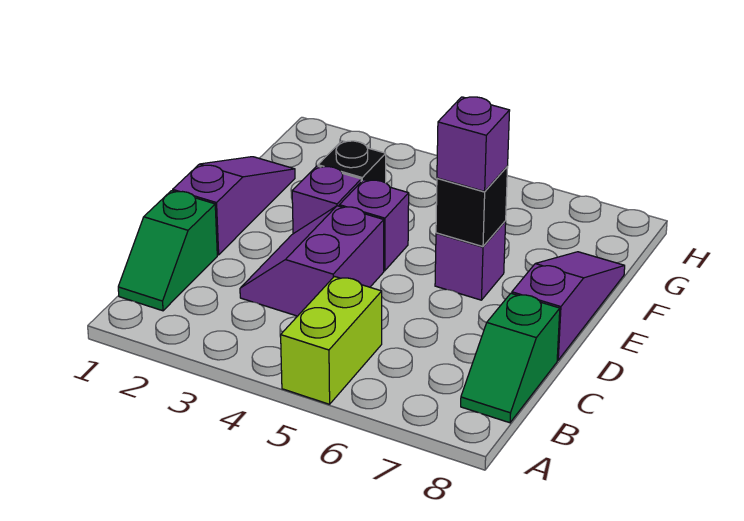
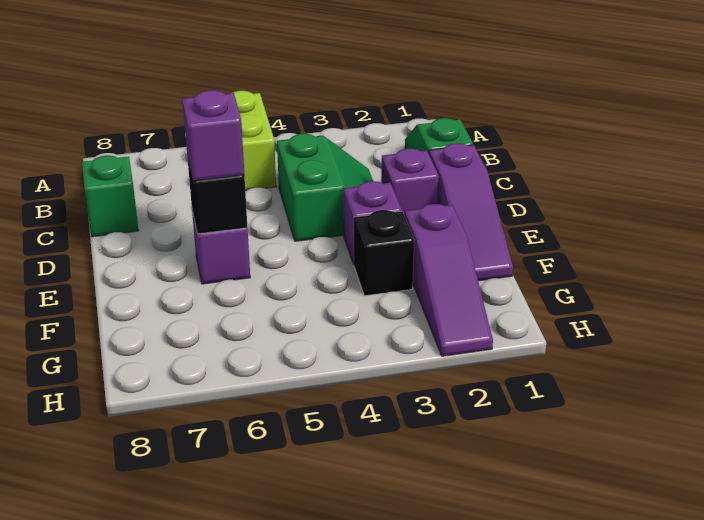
purple 2x2 slope [240,206,384,316] -> green 2x2 slope [277,134,373,241]
purple 1x3 slope [512,252,625,360] -> purple 1x3 slope moved to [405,204,493,356]
purple 1x1 brick [339,180,409,271] -> purple 1x1 brick moved to [381,149,439,216]

